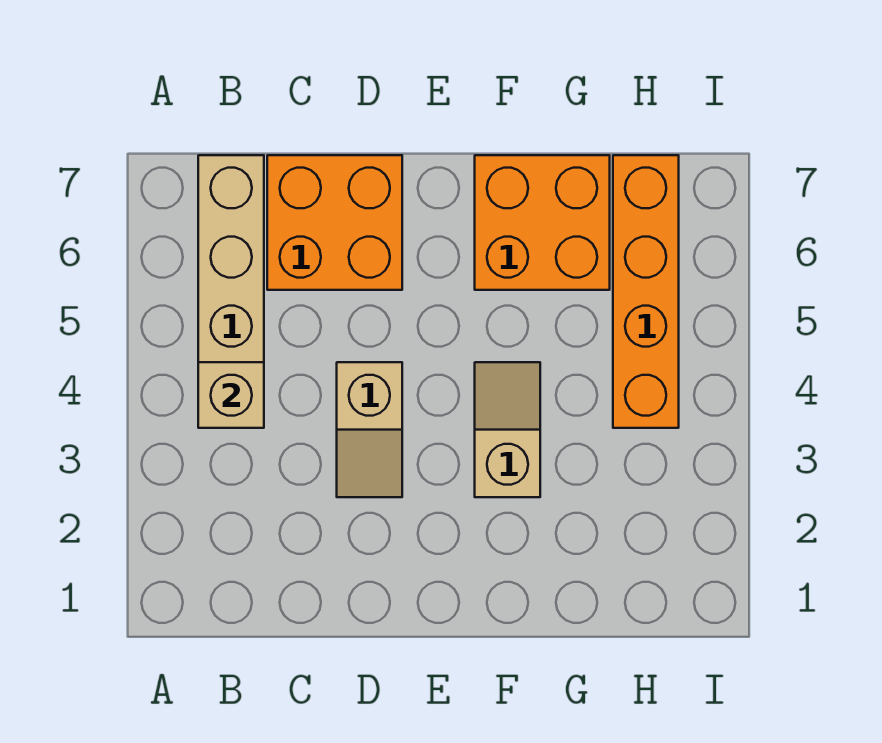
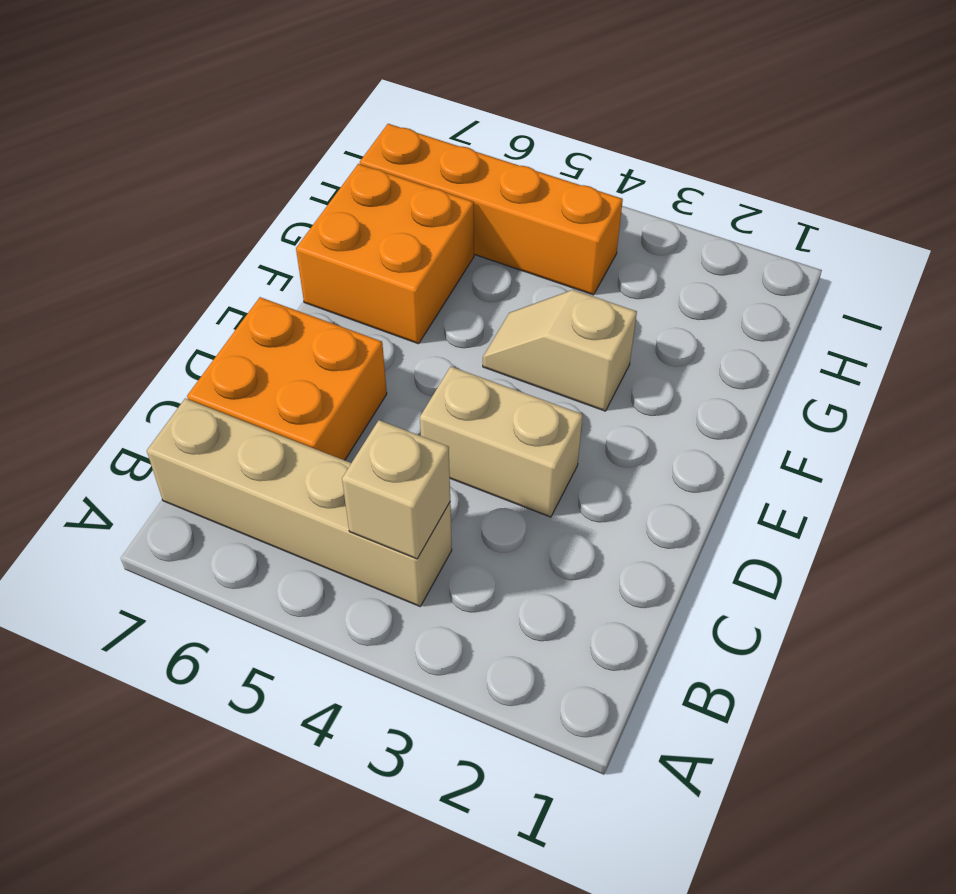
tan 1x2 slope [337,362,402,497] -> tan 1x2 brick [420,367,583,517]

